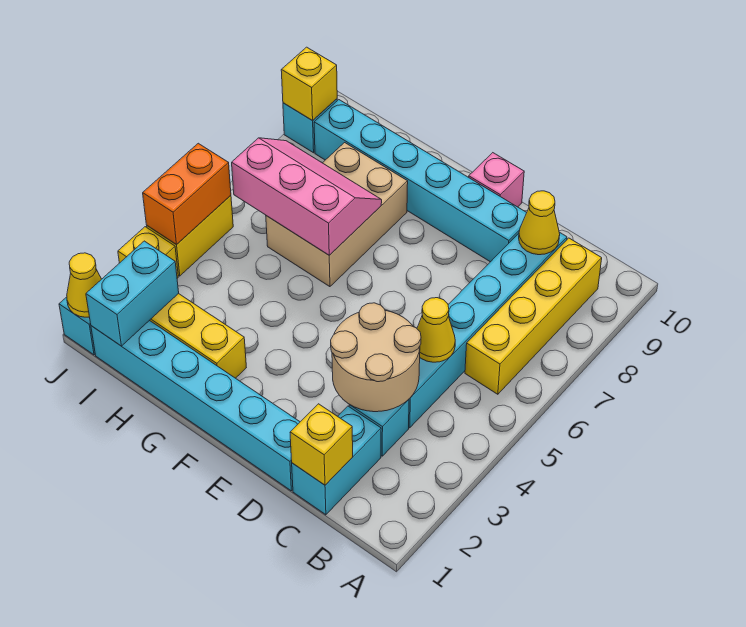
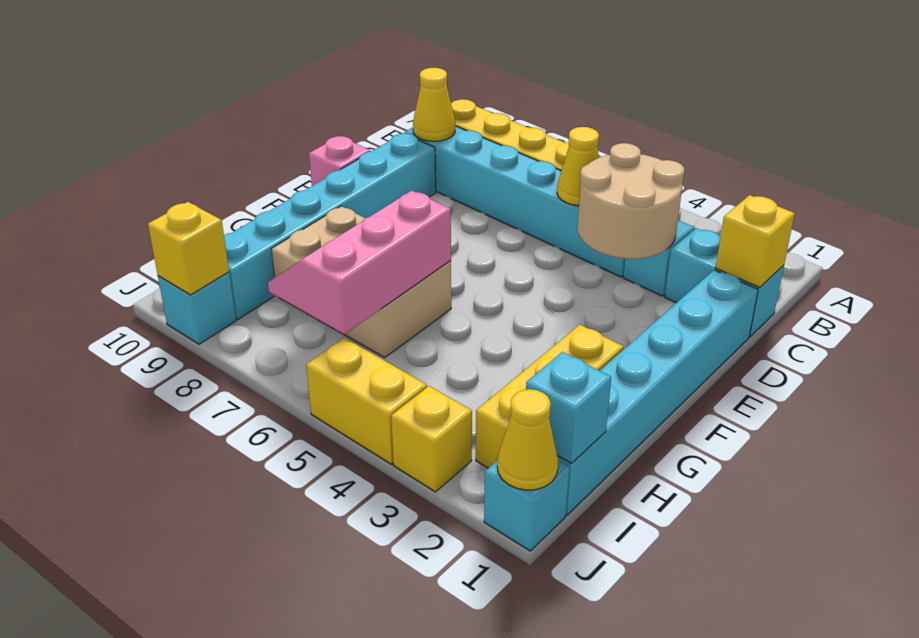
cyan 1x2 brick [86,241,179,346] -> cyan 1x1 brick [526,352,611,464]
orange 1x2 brick [143,143,231,245] -> none

